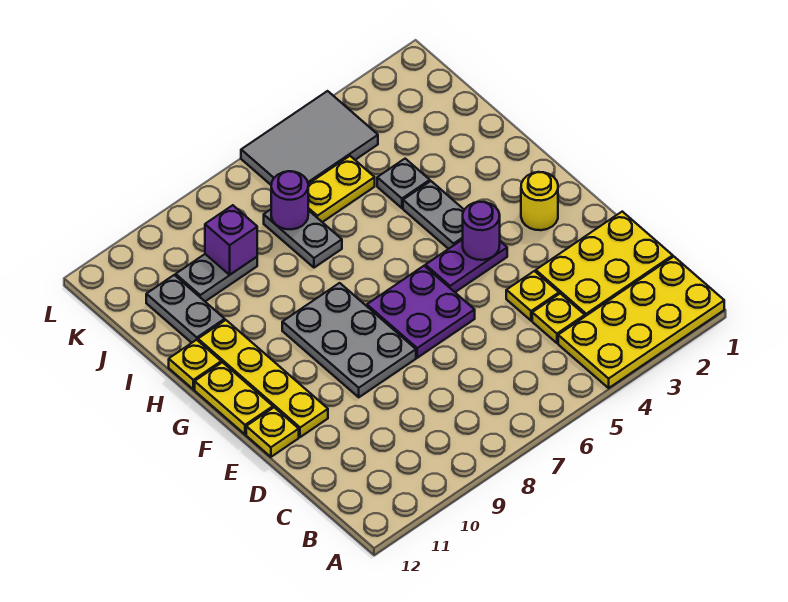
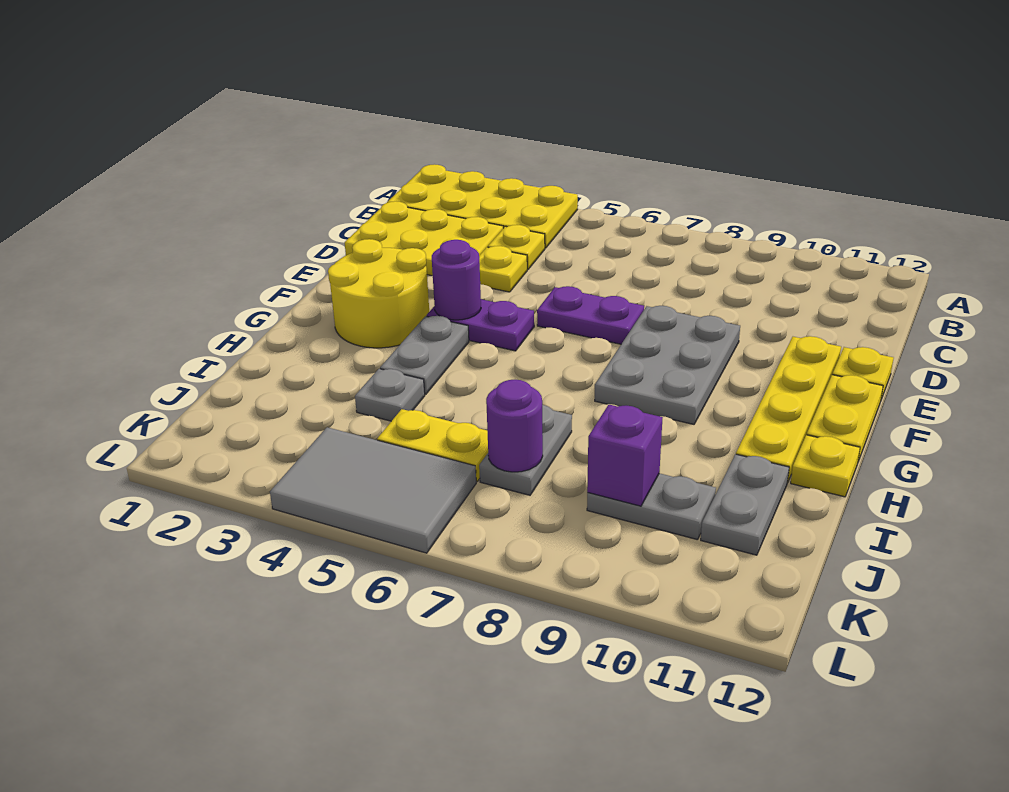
purple 2x2 plate [367,266,475,358] -> purple 1x2 plate [537,286,644,344]
yellow 1x1 round brick [521,172,558,230] -> yellow 2x2 round brick [328,239,429,348]

